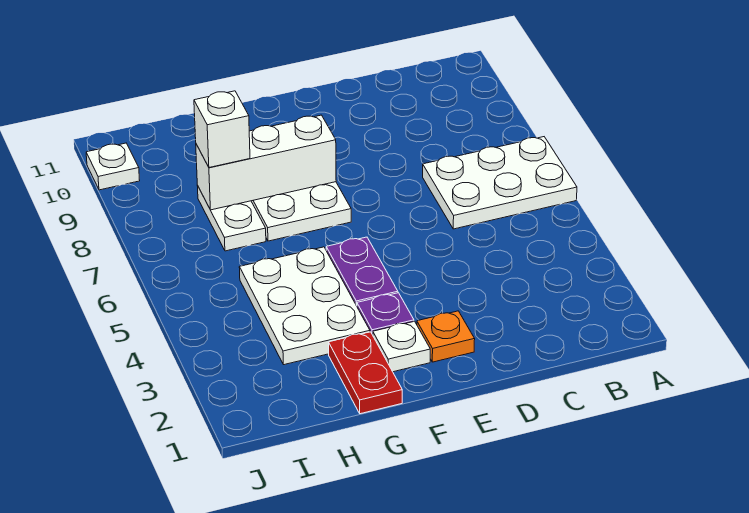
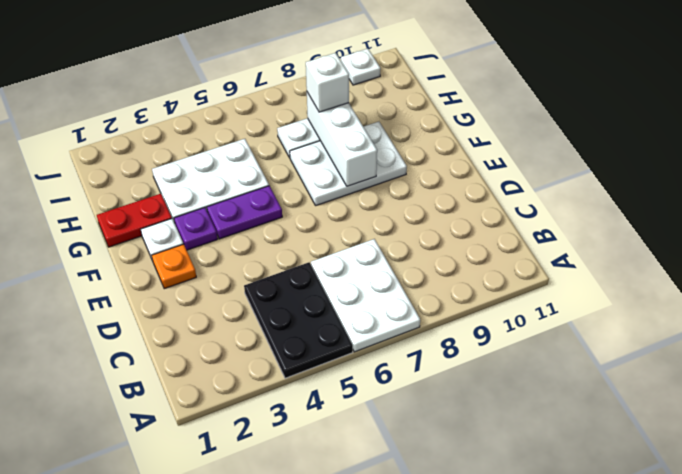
none -> black 2x3 plate [244,262,353,378]

